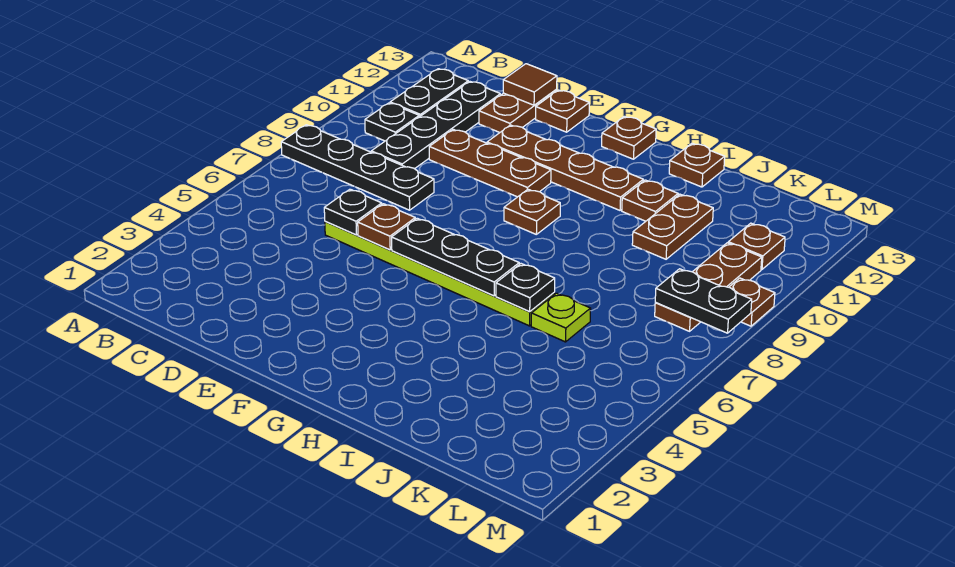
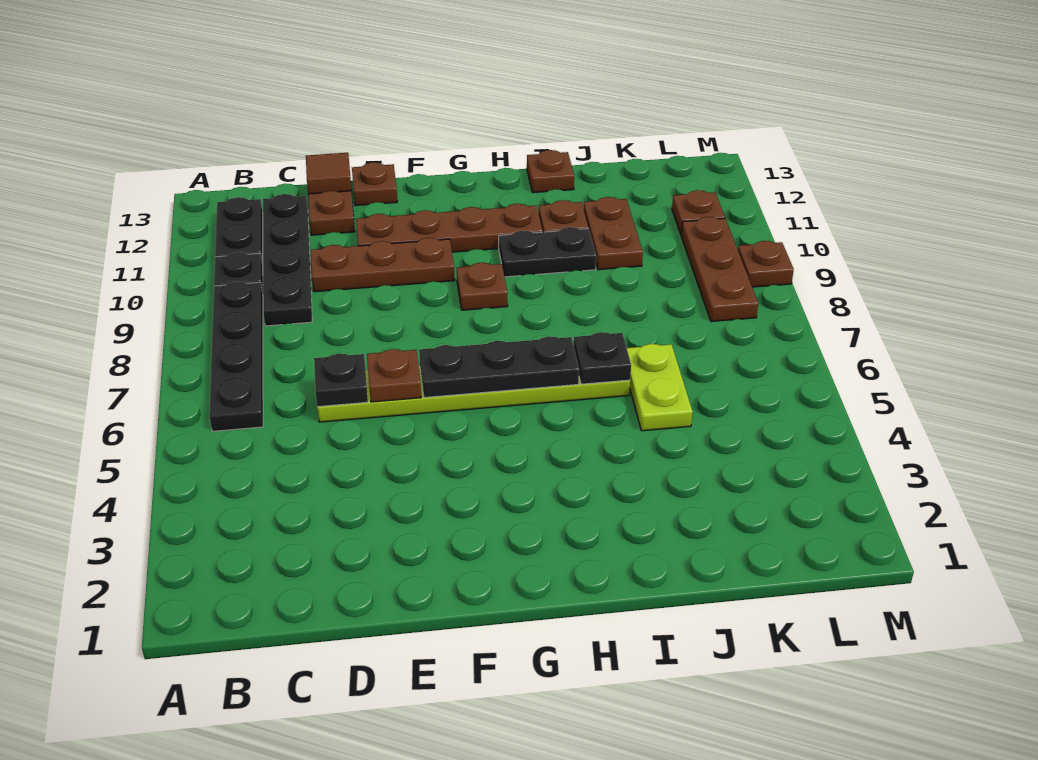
black 1x4 plate [281,125,434,210] -> black 1x4 plate turned to [209,281,263,431]
brown 1x1 plate [602,116,656,159] -> none
lime 1x1 plate [531,293,591,342] -> lime 1x2 plate [627,344,693,431]
black 1x2 plate [655,269,752,333] -> black 1x2 plate moved to [499,227,596,277]

